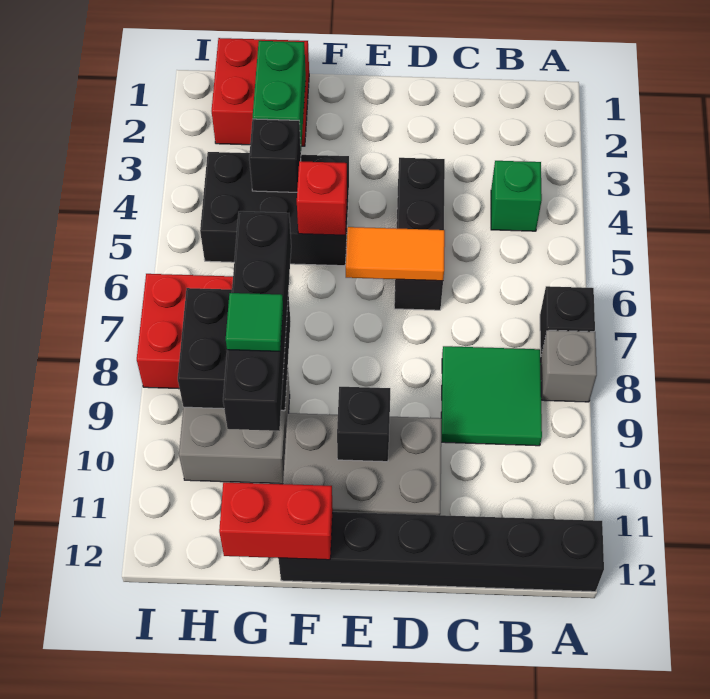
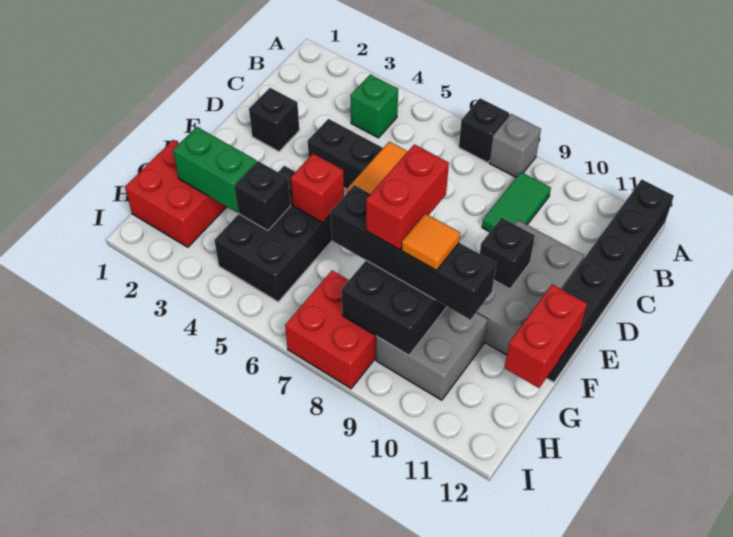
green 2x2 tile [441,346,542,446] -> green 1x2 tile [482,172,551,232]
none -> black 1x1 brick [249,88,299,151]
none -> red 1x2 brick [366,144,449,250]
green 1x1 tile [226,293,283,351] -> orange 1x1 tile [402,213,460,270]

